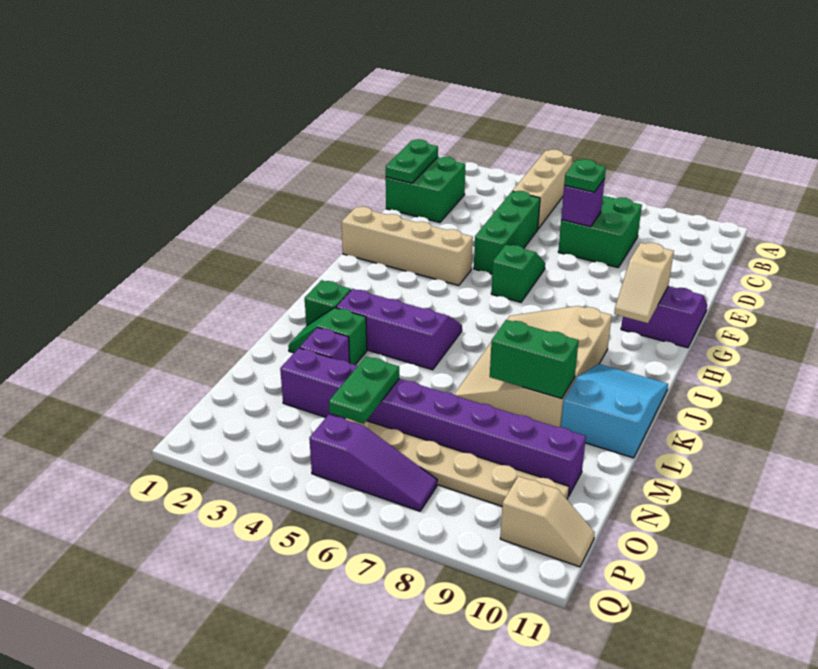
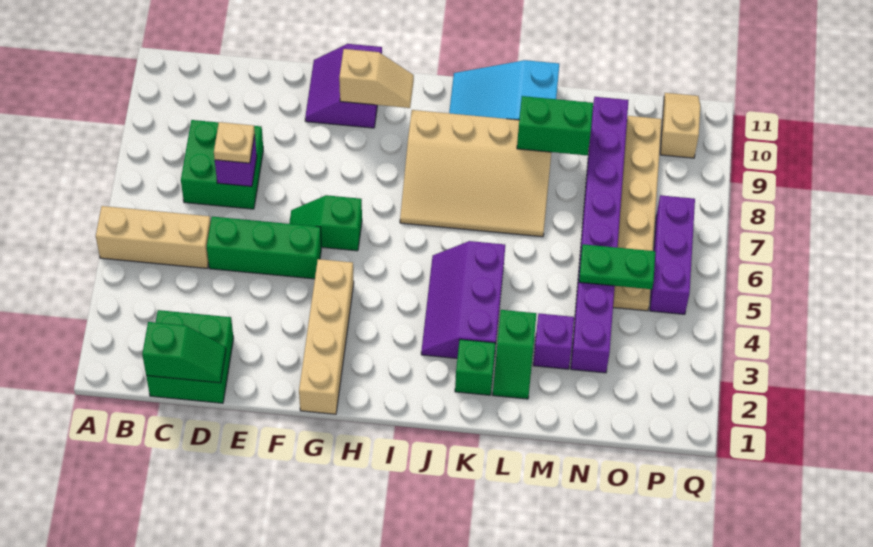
green 1x2 plate [386,139,438,183] -> green 1x2 slope [142,322,226,383]
green 1x1 plate [564,159,606,192] -> tan 1x1 plate [214,122,255,163]
green 1x2 brick [490,320,579,399] -> green 1x2 brick turned to [517,96,593,155]
purple 1x3 slope [309,414,437,511] -> purple 1x3 brick [650,195,695,314]

